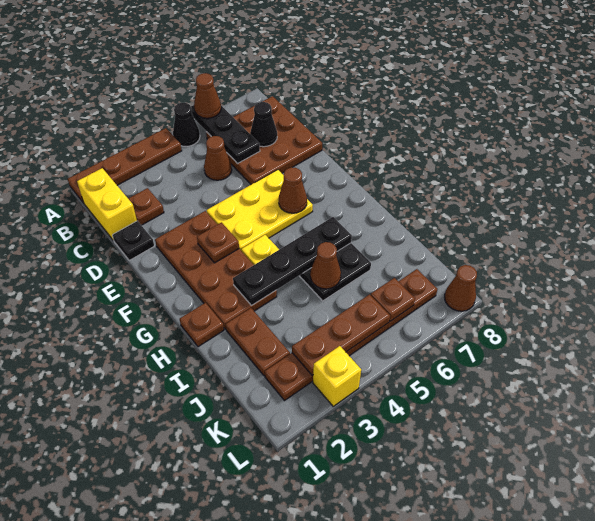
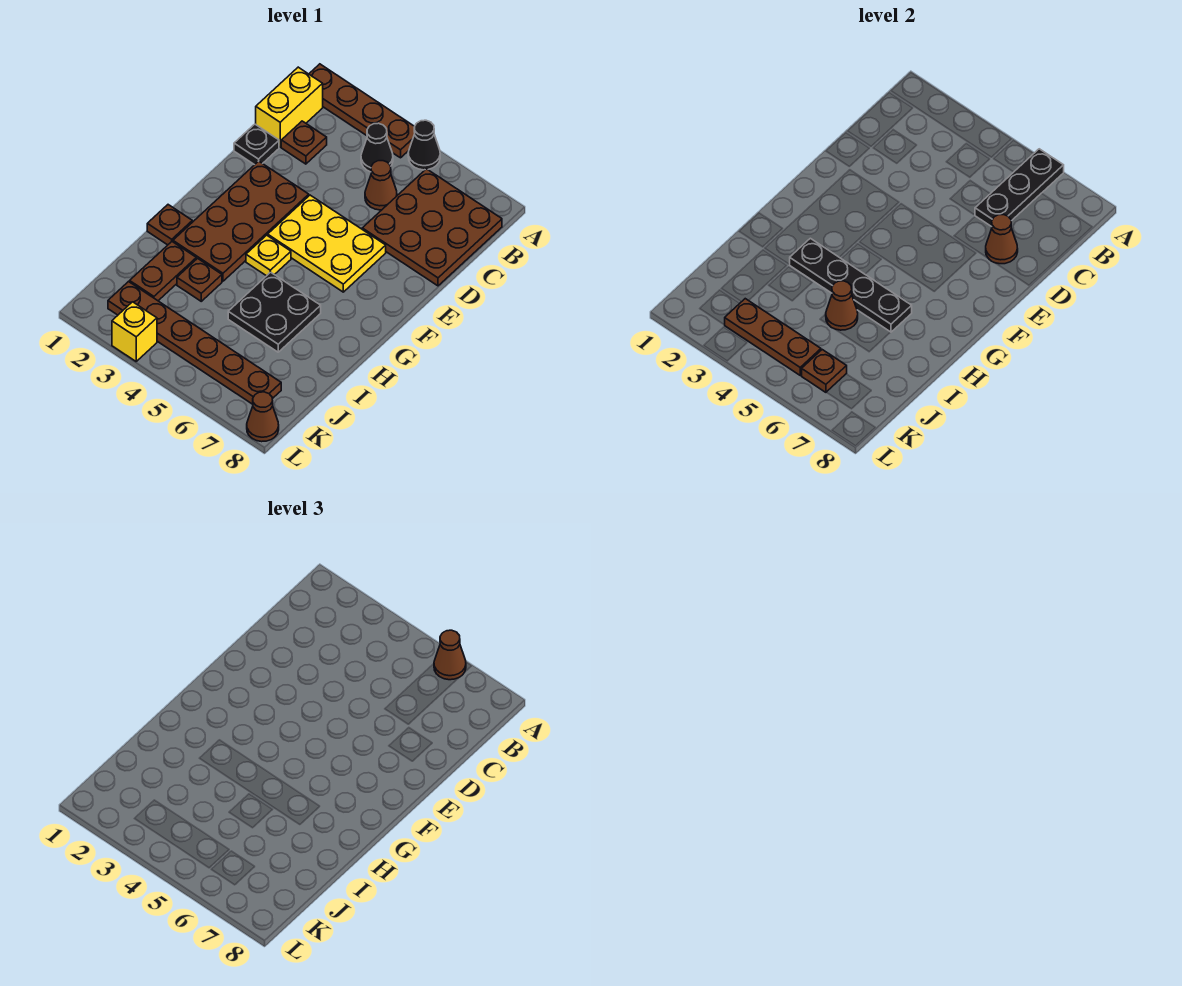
black 1x1 cone [250,102,277,147] -> black 1x1 cone moved to [361,123,393,172]
brown 1x1 plate [197,222,239,263] -> brown 1x1 plate moved to [177,258,222,301]
brown 1x1 cone [279,167,307,213] -> brown 1x1 cone moved to [986,215,1018,264]

